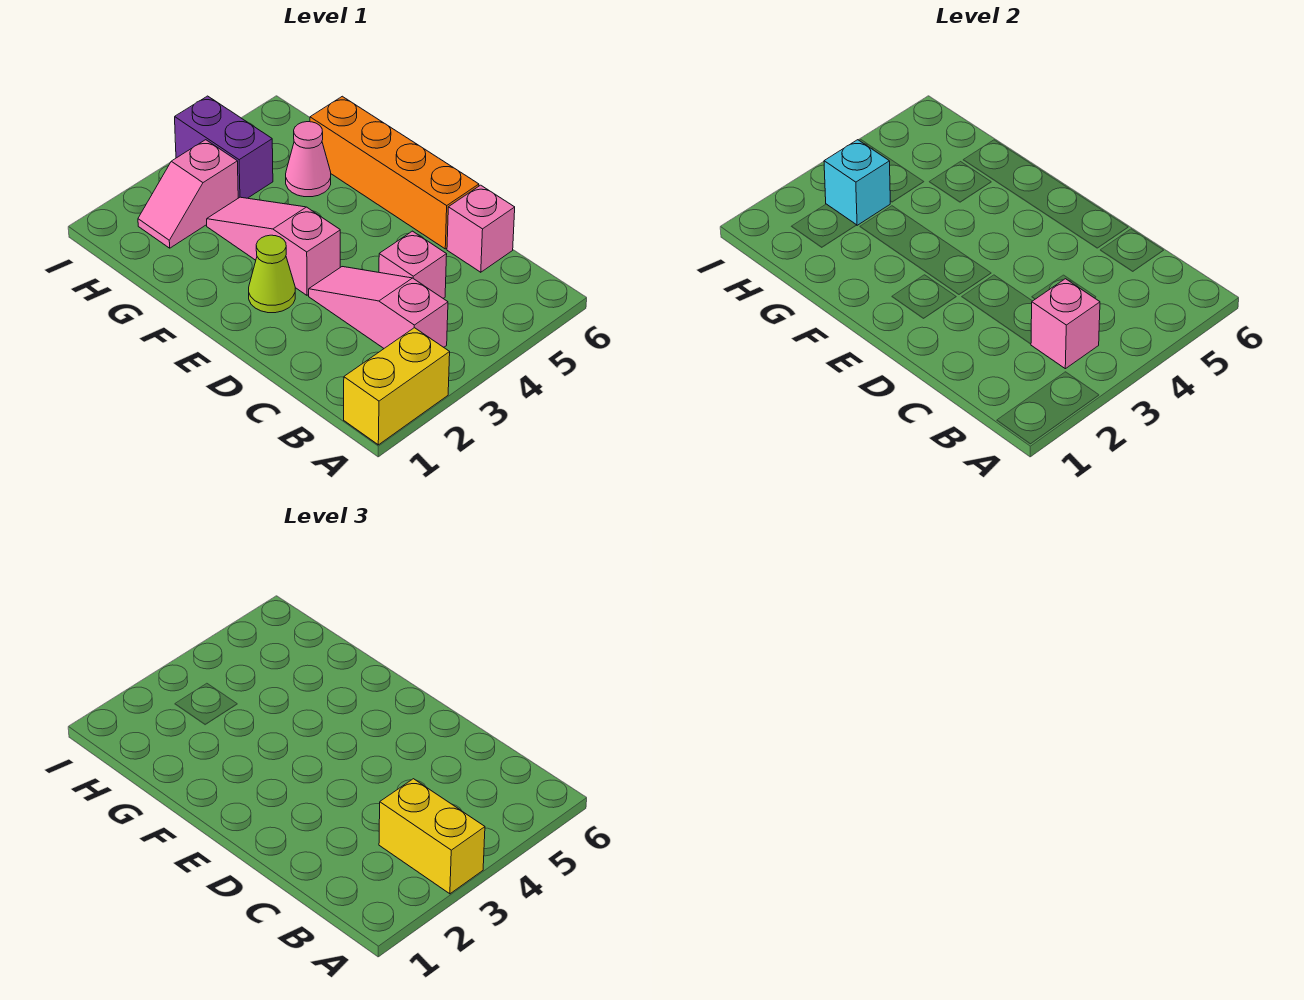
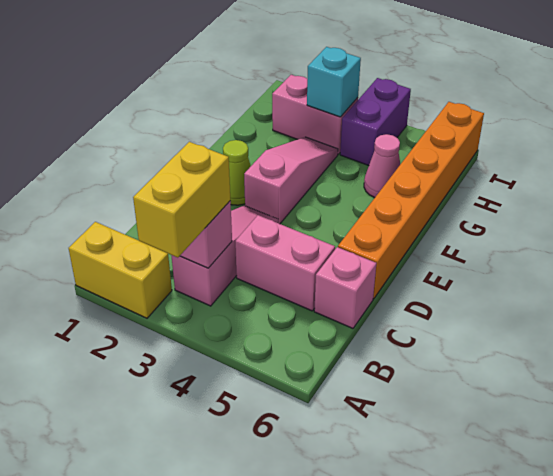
pink 1x1 brick [379,231,447,298] -> pink 1x2 brick [235,215,335,311]
orange 1x4 brick [310,96,479,249] -> orange 1x6 brick [338,102,484,299]
pink 1x2 slope [138,140,238,248] -> pink 1x2 brick [272,75,358,154]

